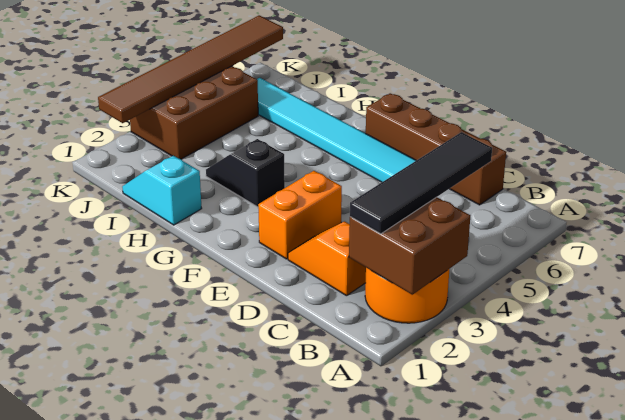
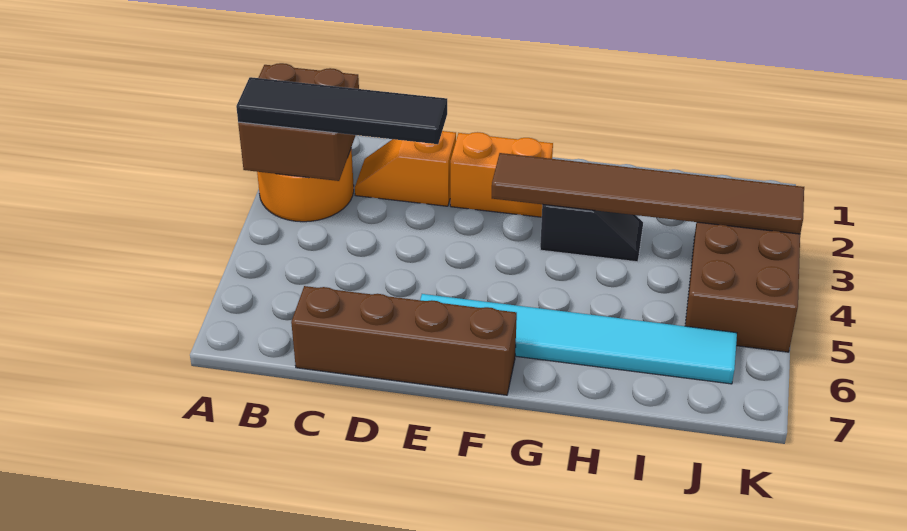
black 1x4 tile [350,132,492,234] -> black 1x4 tile turned to [236,77,447,144]
orange 1x2 slope [288,221,366,296] -> orange 1x2 slope turned to [355,131,456,206]
orange 1x2 brick [258,171,342,259] -> orange 1x2 brick turned to [450,132,553,217]
cyan 1x2 slope [122,156,202,225] -> none
brown 1x6 tile [98,15,283,123] -> brown 1x6 tile turned to [492,153,804,234]

